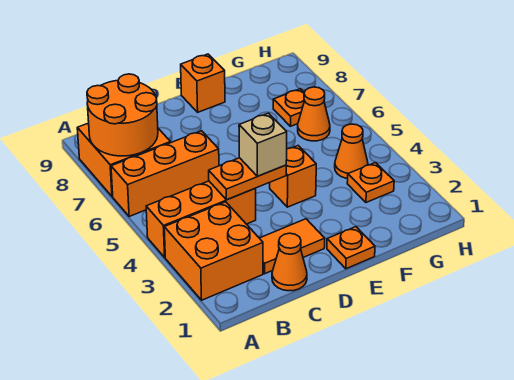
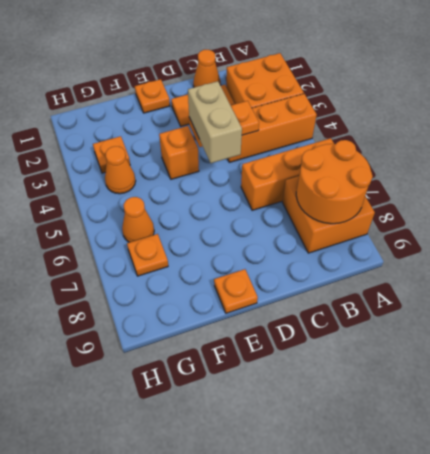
tan 1x1 brick [239,113,287,176] -> tan 1x2 brick [188,81,242,163]
orange 1x1 brick [181,54,225,112] -> orange 1x1 plate [214,269,258,313]

